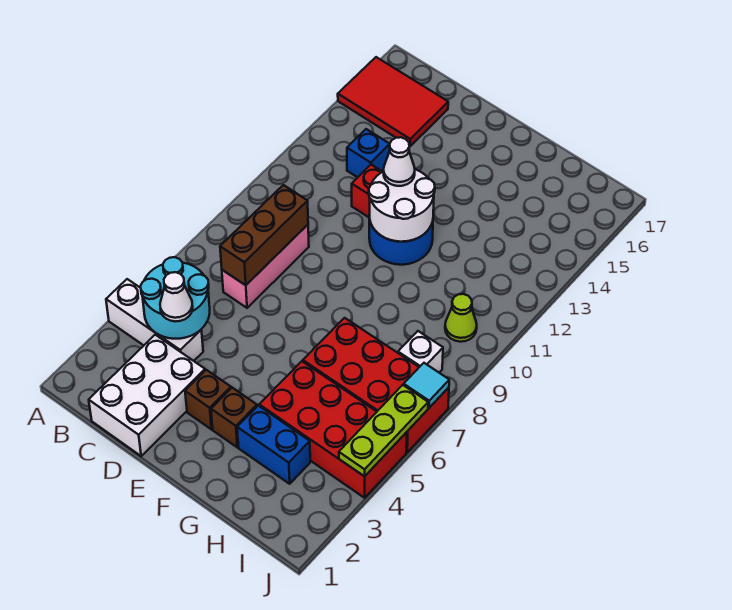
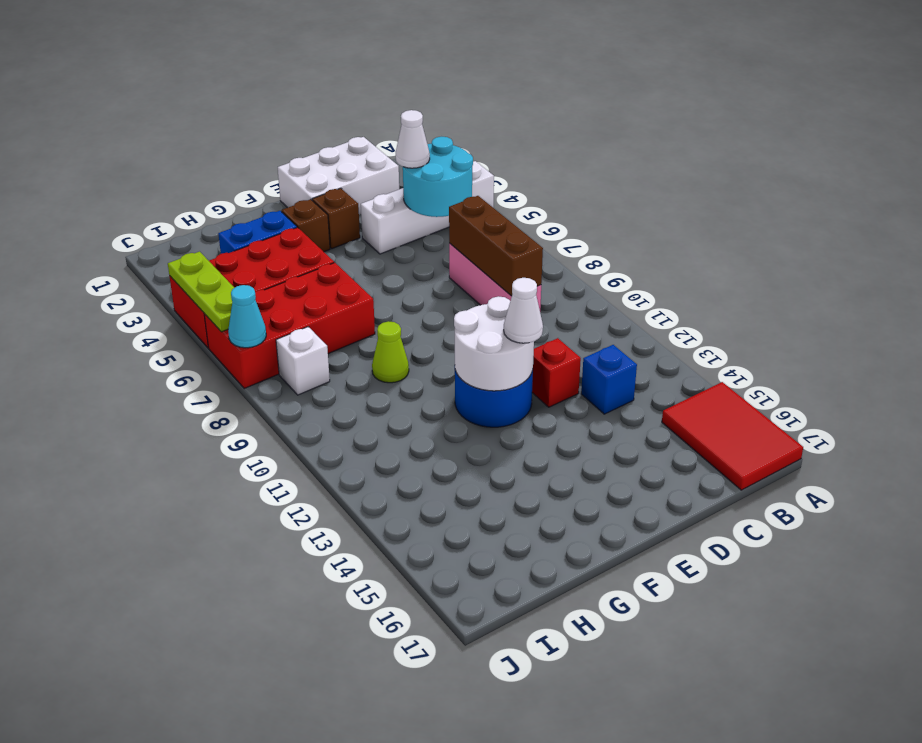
white 1x3 brick [106,279,203,361] -> white 1x4 brick [361,161,494,254]
red 2x3 tile [338,57,448,146] -> red 2x3 tile turned to [662,382,803,490]
white 2x3 brick [89,335,205,456] -> white 2x3 brick turned to [278,137,399,215]
lime 1x1 cone [445,294,477,342] -> lime 1x1 cone moved to [372,321,409,383]
cyan 1x1 tile [404,363,449,408] -> cyan 1x1 cone [228,285,266,348]

